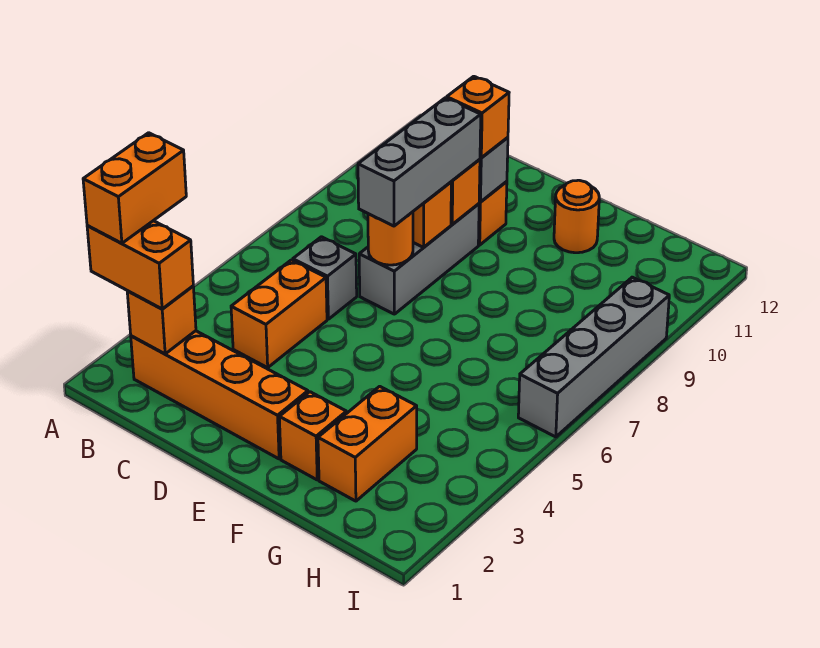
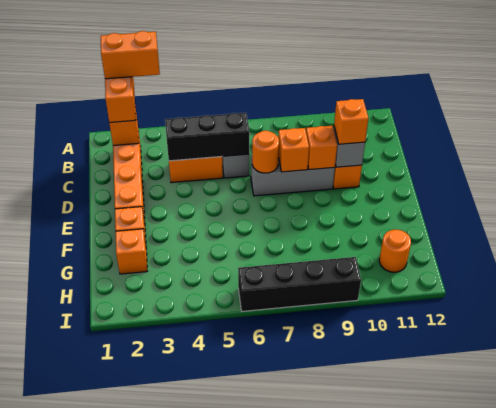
none -> black 1x3 brick [165,113,249,161]
grey 1x3 brick [358,98,481,226] -> none
orange 1x1 round brick [554,180,599,253] -> orange 1x1 round brick moved to [379,229,411,272]
orange 1x2 brick [318,386,417,501] -> orange 1x1 brick [116,229,147,274]
grey 1x4 brick [518,277,669,437] -> black 1x4 brick [238,257,361,311]

